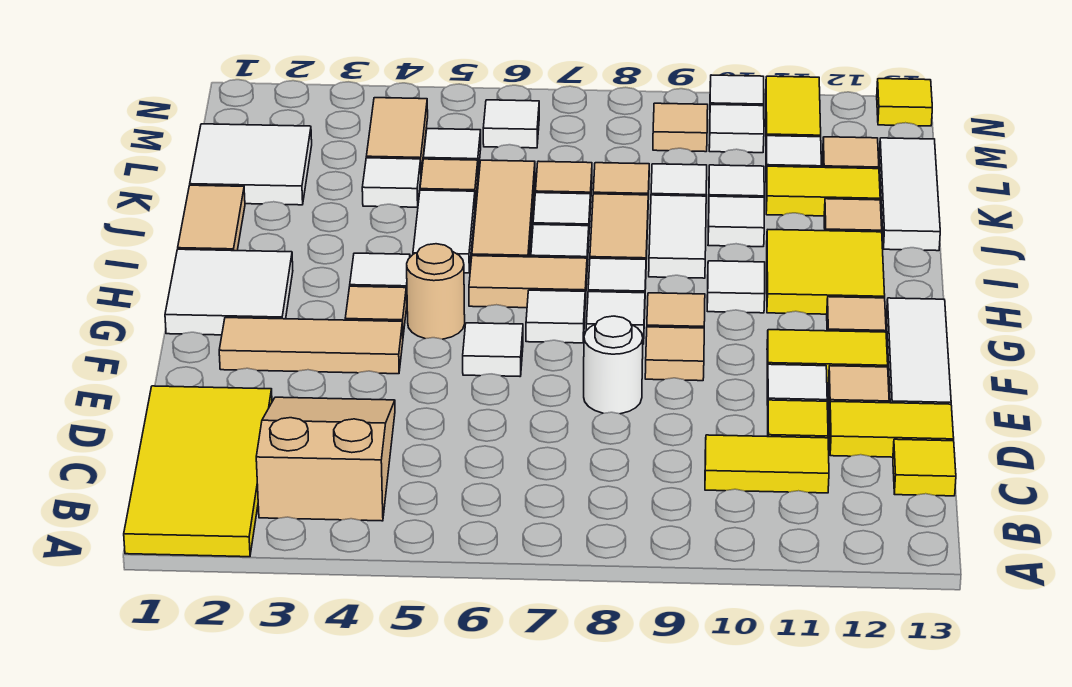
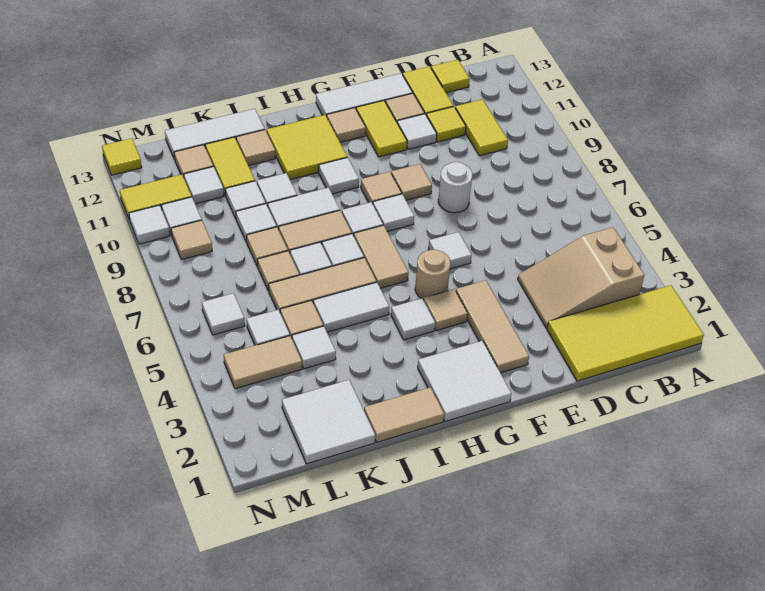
white 1x1 tile [526,290,585,343] -> none

